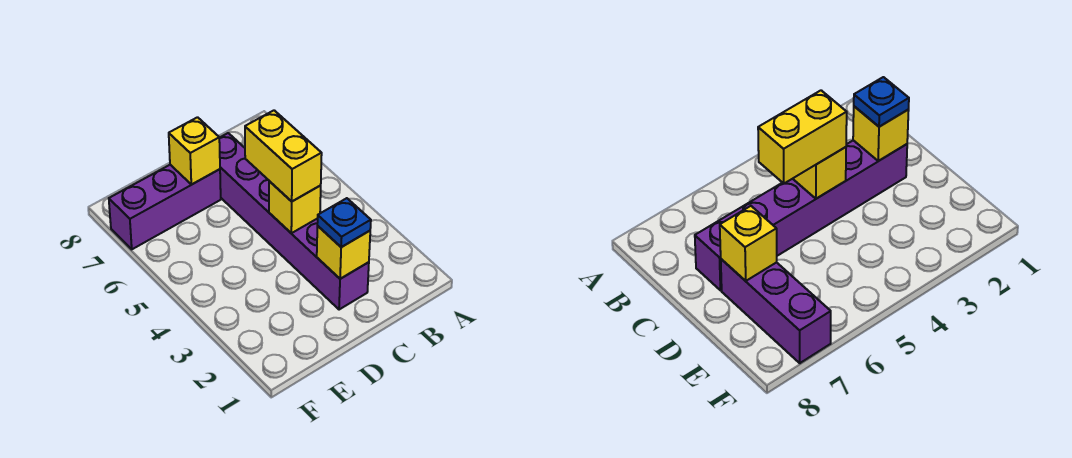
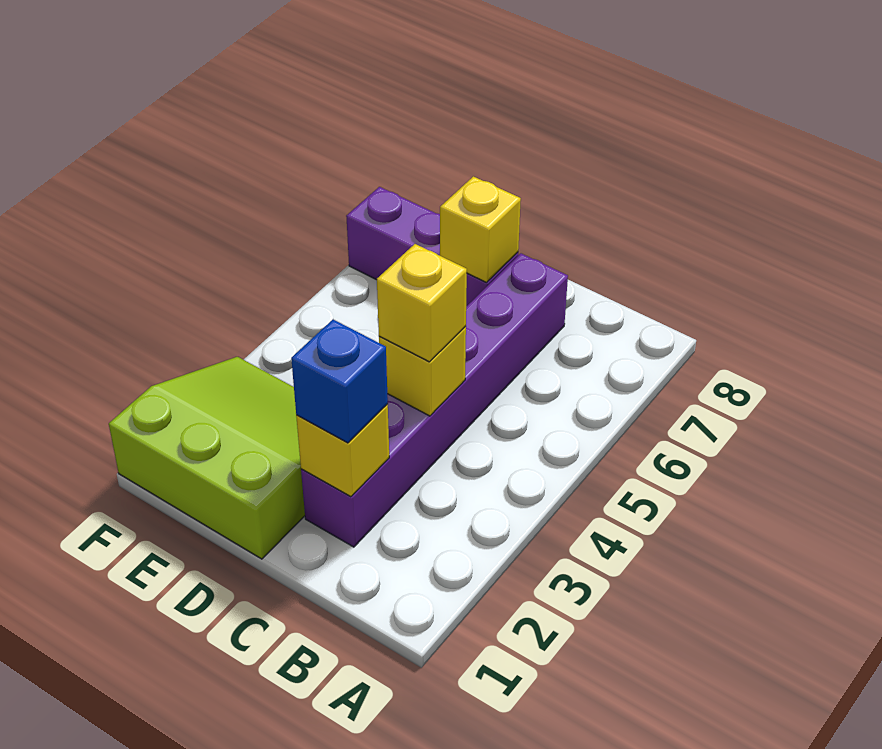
blue 1x1 plate [317,198,371,247] -> blue 1x1 brick [291,320,388,443]
yellow 1x2 brick [245,110,322,201] -> yellow 1x1 brick [377,244,467,362]
none -> lime 3x3 slope [109,357,305,559]

